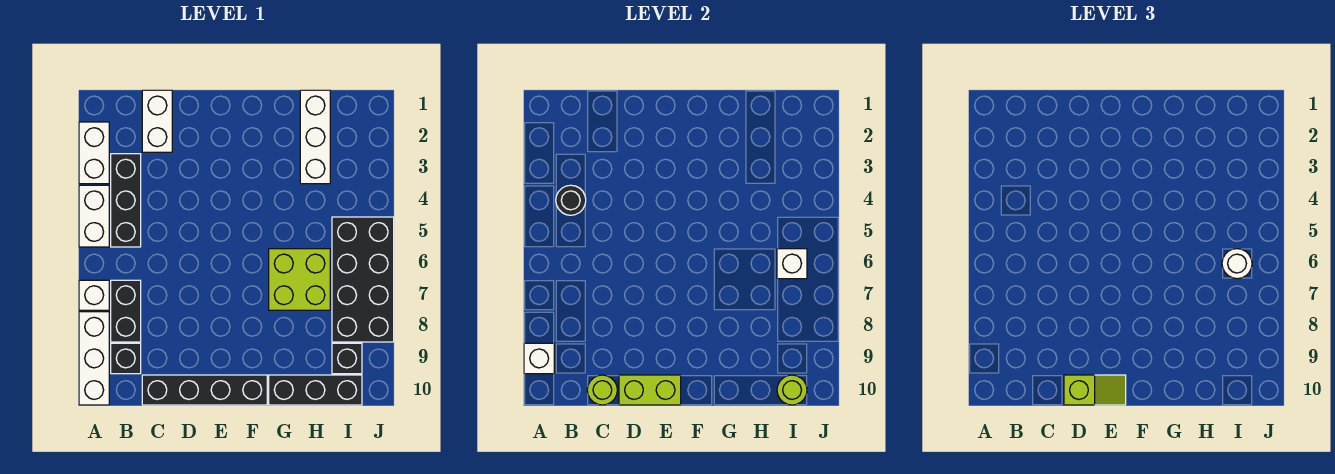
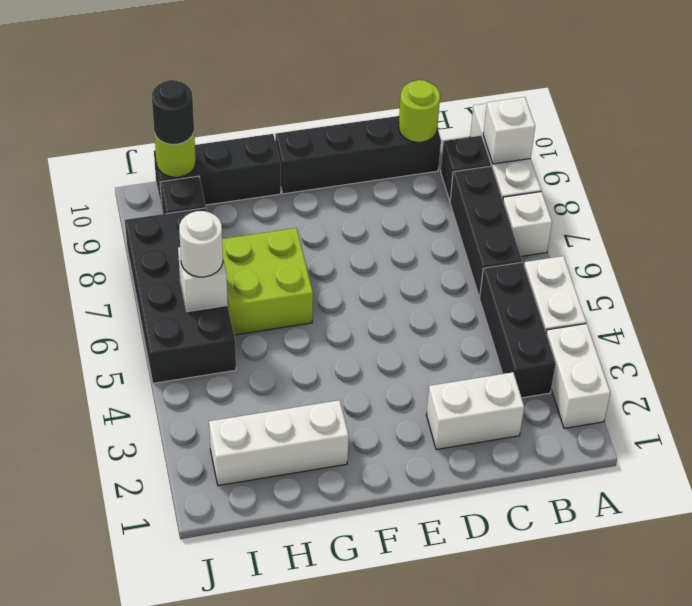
black 1x1 round brick [556,185,586,215] -> black 1x1 round brick moved to [152,80,194,144]
black 1x2 brick [111,280,141,342] -> black 1x3 brick [450,166,522,297]
white 1x2 brick [142,90,172,152] -> white 1x2 brick turned to [426,372,524,450]
lime 1x2 brick [619,375,681,405] -> none
lime 1x2 slope [1064,375,1126,405] -> none
white 1x3 brick [300,90,330,184] -> white 1x3 brick turned to [209,400,349,486]

